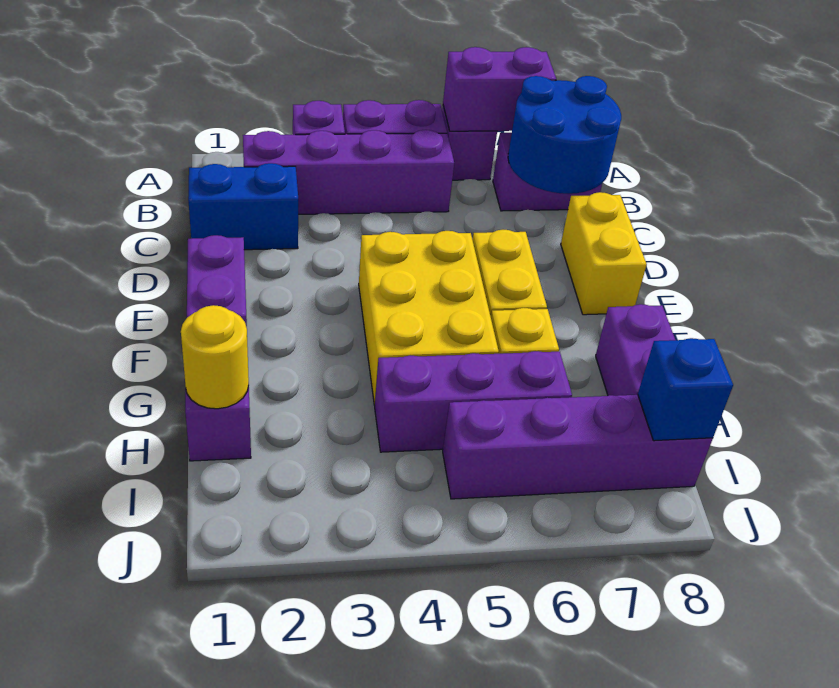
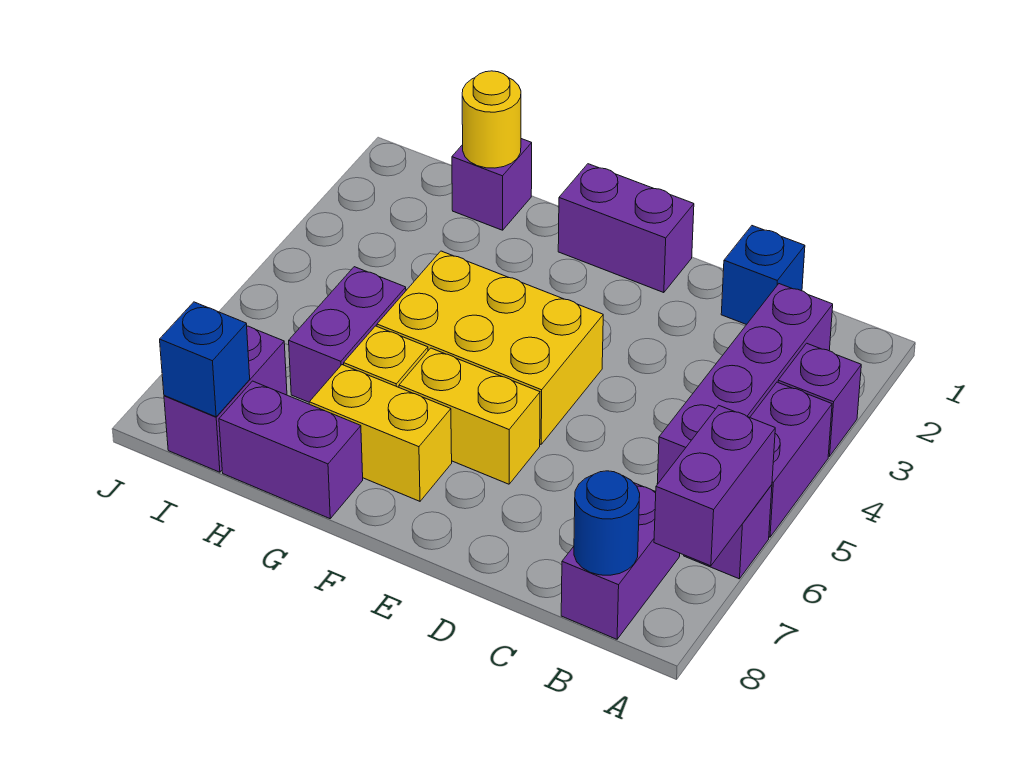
blue 2x2 round brick [508,76,621,194] -> blue 1x1 round brick [574,471,640,575]
blue 1x2 brick [188,163,298,250] -> blue 1x1 brick [721,226,805,325]
yellow 1x2 brick [561,192,647,315] -> yellow 1x2 brick moved to [309,365,452,501]
purple 1x3 brick [375,351,572,452] -> purple 1x2 brick [289,267,406,402]
purple 1x4 brick [443,395,713,499] -> purple 1x2 brick [164,326,287,472]

